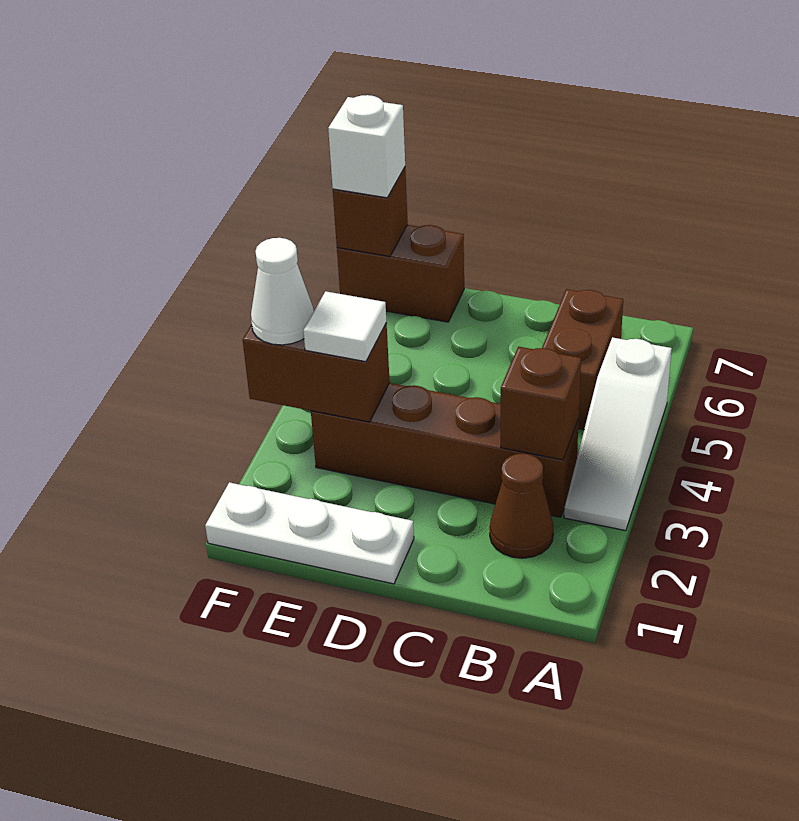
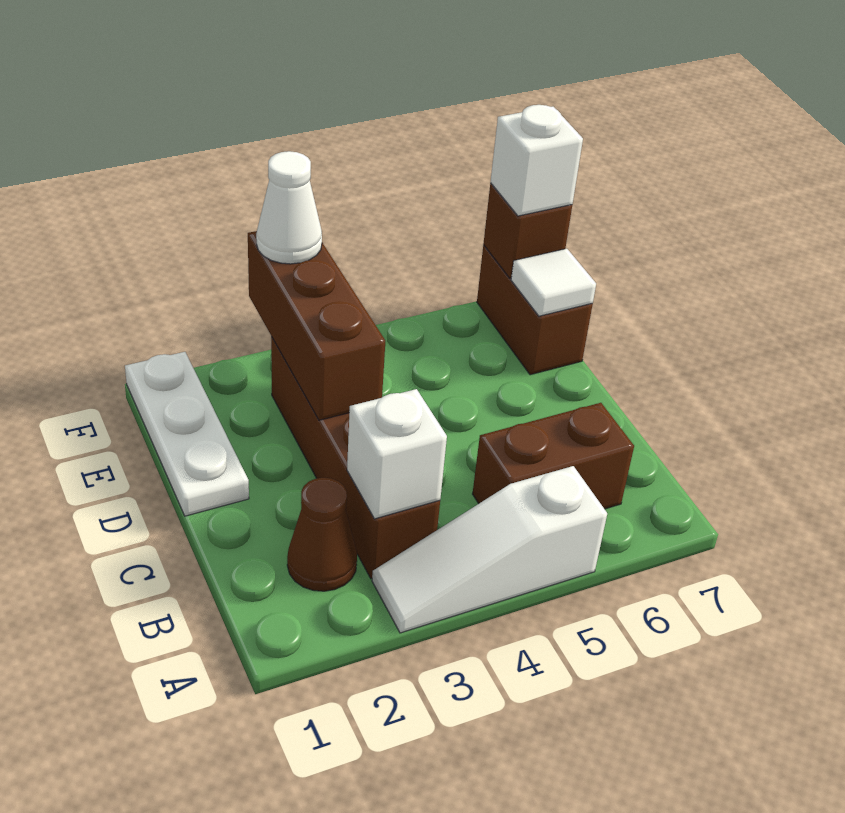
brown 1x1 brick [501,347,581,460] -> white 1x1 brick [347,389,447,519]
brown 1x2 brick [243,323,390,422] -> brown 1x3 brick [248,231,385,420]
white 1x1 tile [303,291,386,362] -> white 1x1 tile moved to [511,249,596,316]

